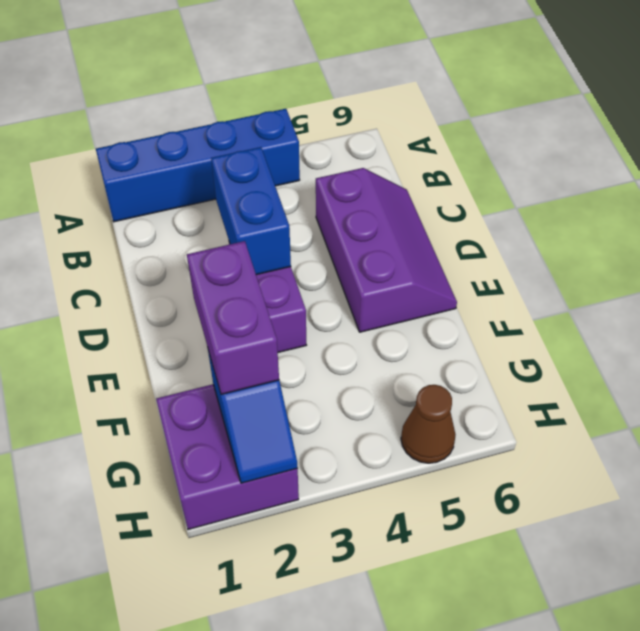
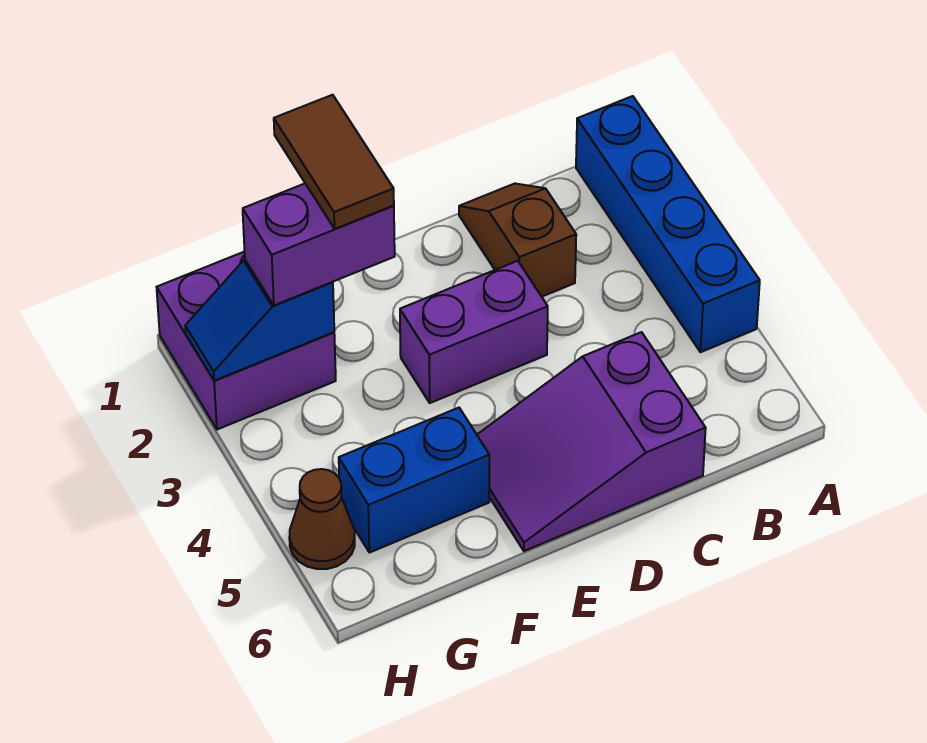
none -> brown 1x2 slope [459,184,576,297]
blue 1x2 brick [211,147,291,275] -> blue 1x2 brick moved to [339,408,489,553]
purple 2x3 slope [316,168,457,332] -> purple 2x3 slope turned to [477,332,706,551]
none -> brown 1x2 tile [274,95,394,229]

